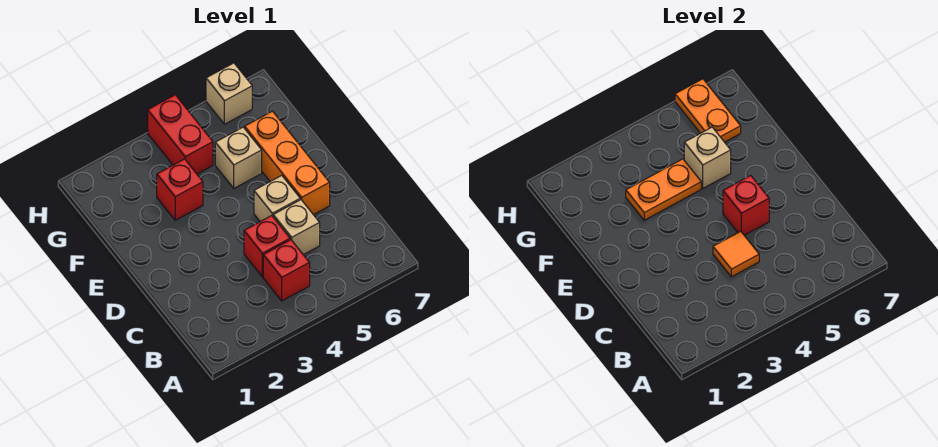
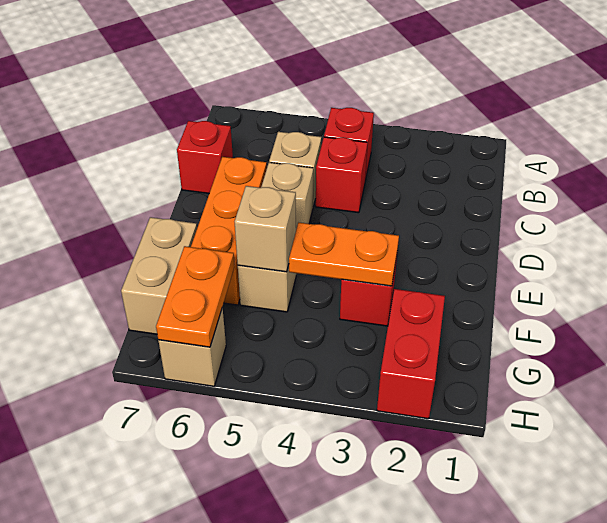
orange 1x1 tile [713,231,759,277] -> none
red 1x1 brick [723,176,769,235] -> red 1x1 brick moved to [177,121,233,193]
none -> tan 1x2 brick [121,217,197,334]
red 1x2 brick [148,95,213,174] -> red 1x2 brick moved to [377,289,445,419]

